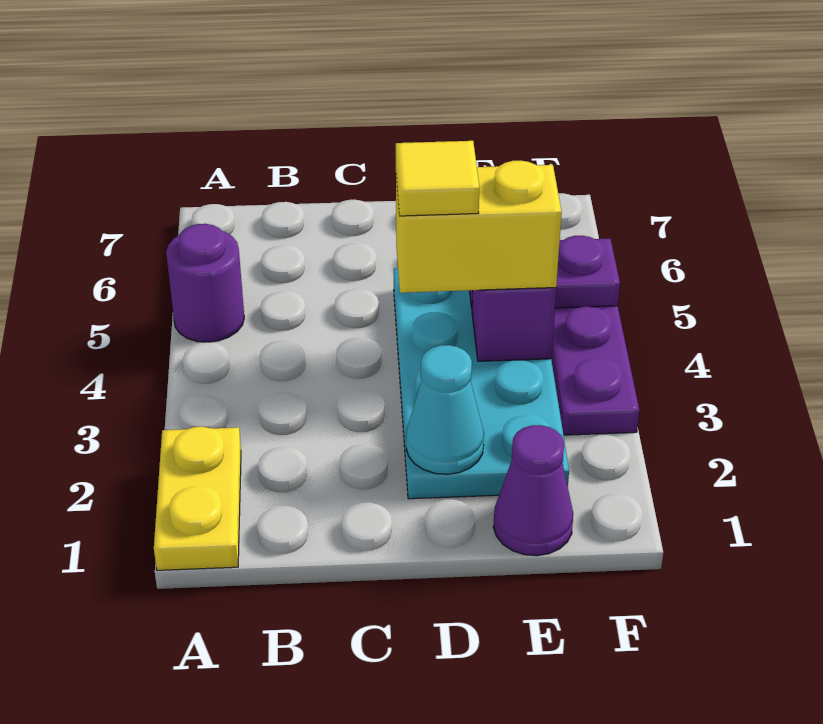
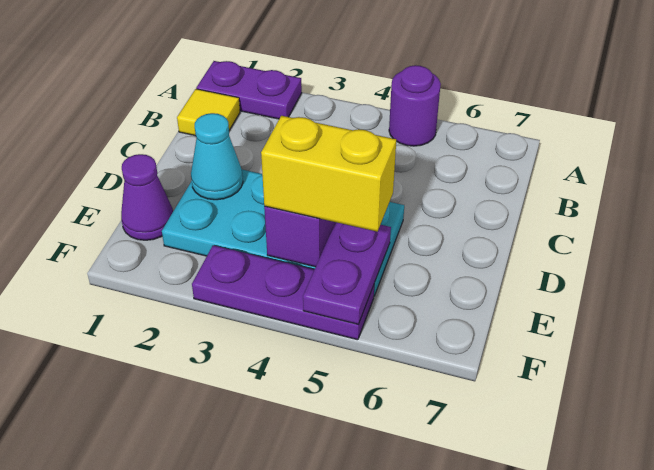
yellow 1x2 plate [154,427,241,570] -> purple 1x2 plate [196,61,302,119]
yellow 1x2 brick [396,161,562,293] -> yellow 1x2 brick turned to [261,116,396,232]
yellow 1x1 tile [396,141,479,216] -> yellow 1x1 tile moved to [177,89,240,136]

